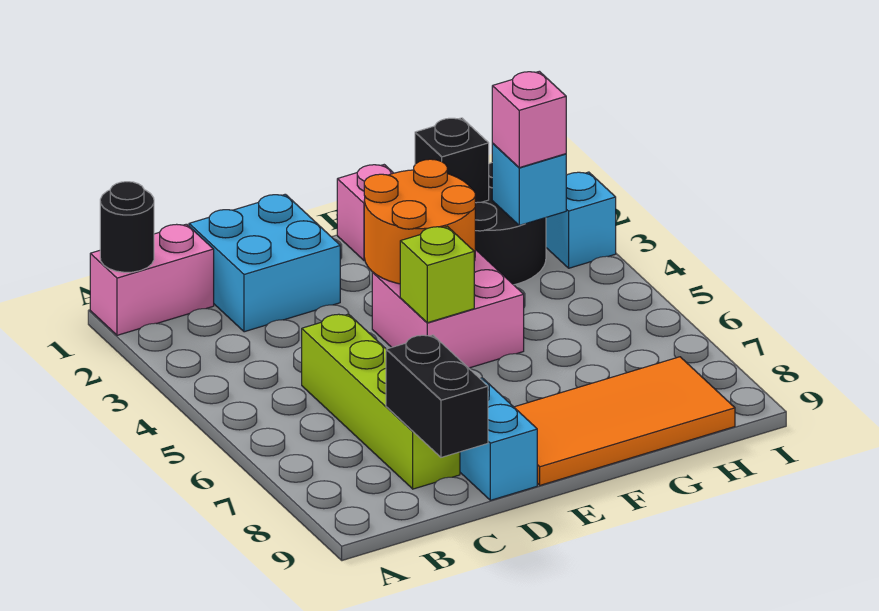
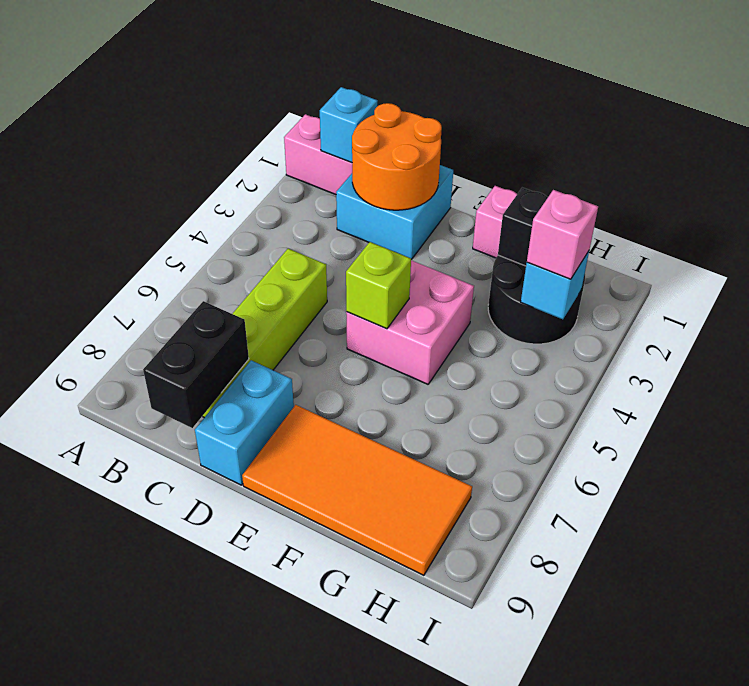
black 1x1 round brick [100,182,154,272] -> none
orange 2x2 round brick [364,159,475,284] -> orange 2x2 round brick moved to [352,103,442,210]
cyan 1x1 brick [546,172,616,268] -> cyan 1x1 brick moved to [320,87,378,163]

